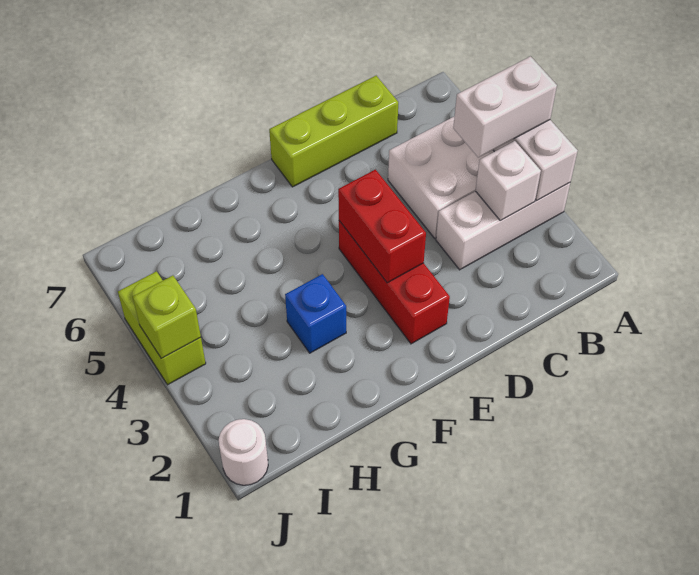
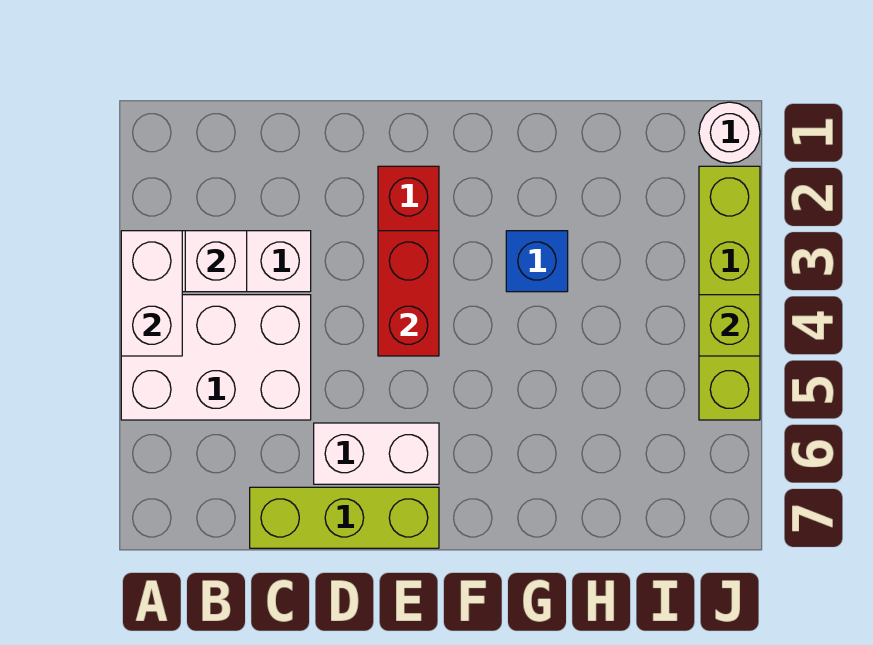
white 1x2 brick [453,56,557,158] -> white 1x2 brick moved to [314,423,439,484]
lime 1x2 brick [118,271,206,385] -> lime 1x4 brick [699,166,760,420]

